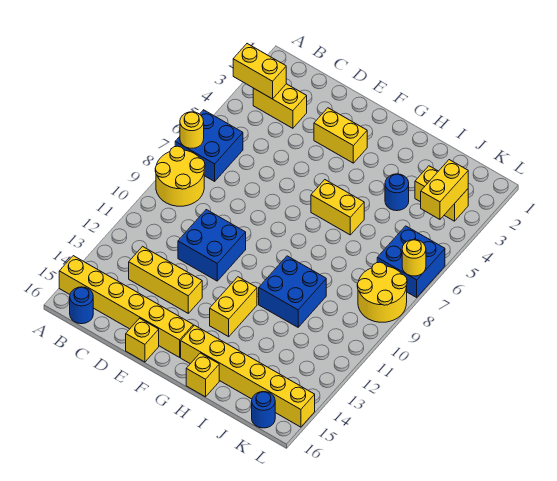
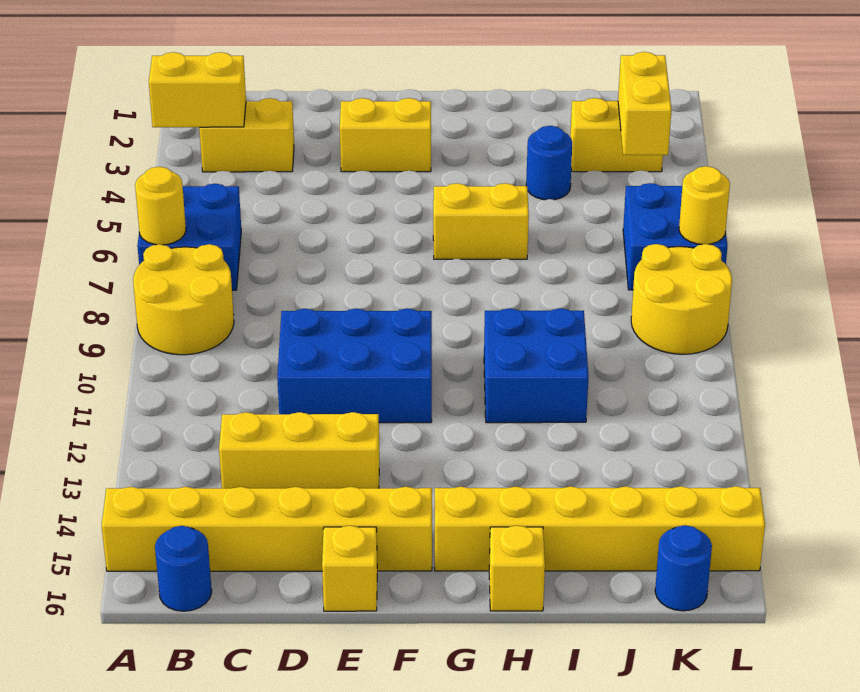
blue 2x2 brick [178,210,246,281] -> blue 2x3 brick [277,308,432,423]
yellow 1x2 brick [210,277,257,337] -> none

